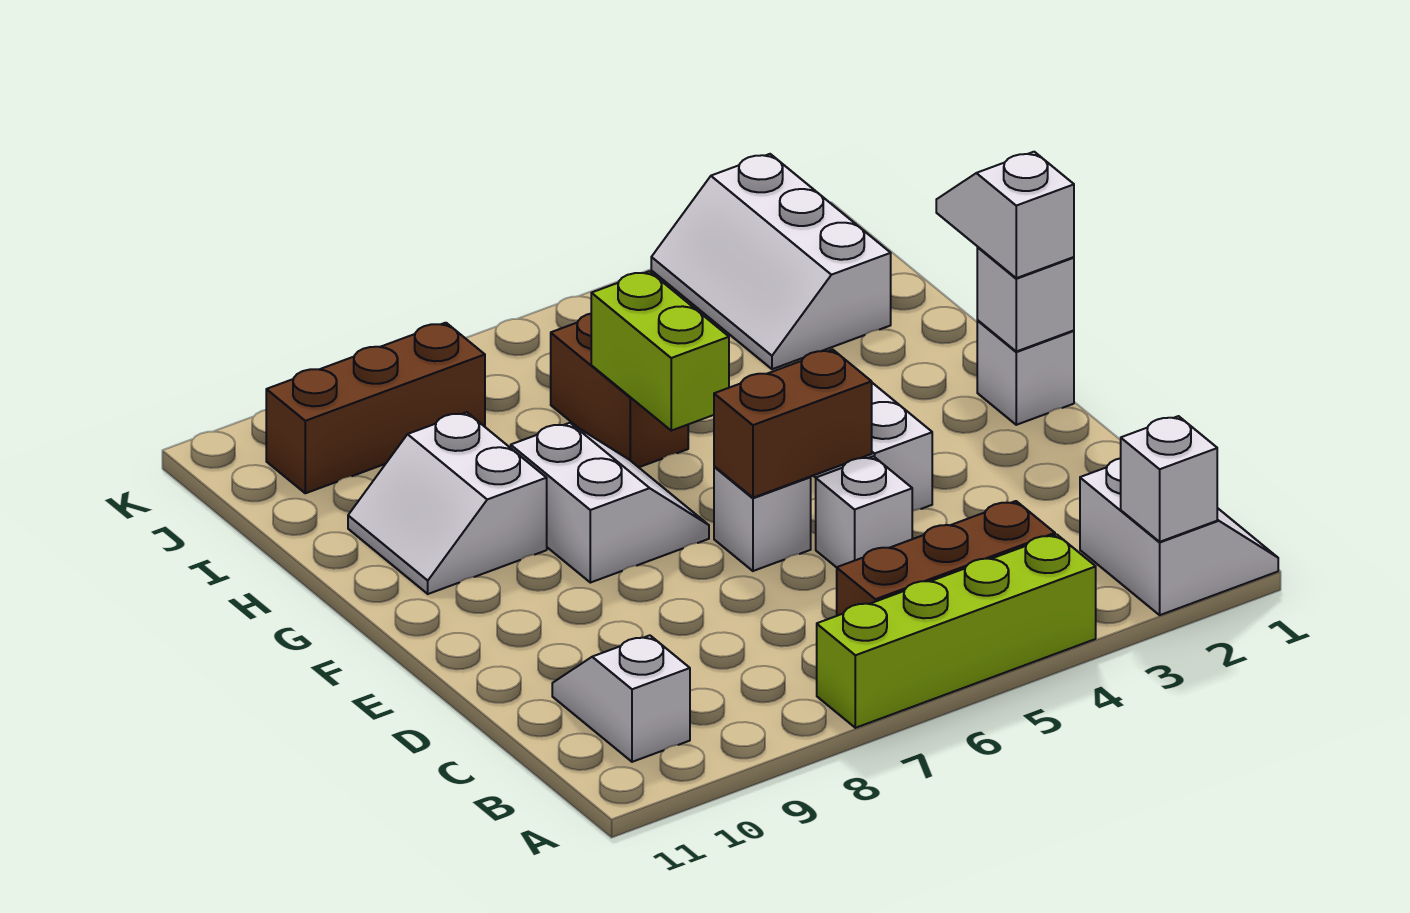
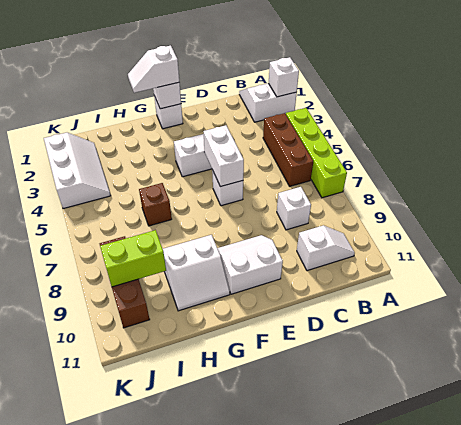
white 1x2 slope [552,635,690,762] -> white 1x2 slope turned to [297,225,355,271]
white 1x1 brick [816,456,912,567] -> white 1x1 brick moved to [277,187,311,230]
brown 1x2 brick [714,349,872,498] -> white 1x2 brick [203,125,244,187]
white 2x2 slope [511,423,709,583] -> white 2x2 slope moved to [218,235,283,294]
lime 1x2 brick [591,271,729,431] -> lime 1x2 brick moved to [100,230,166,287]
brown 1x2 brick [551,314,688,467] -> brown 1x1 brick [139,183,172,226]
white 2x3 slope [651,154,891,369] -> white 2x3 slope turned to [44,133,111,209]

